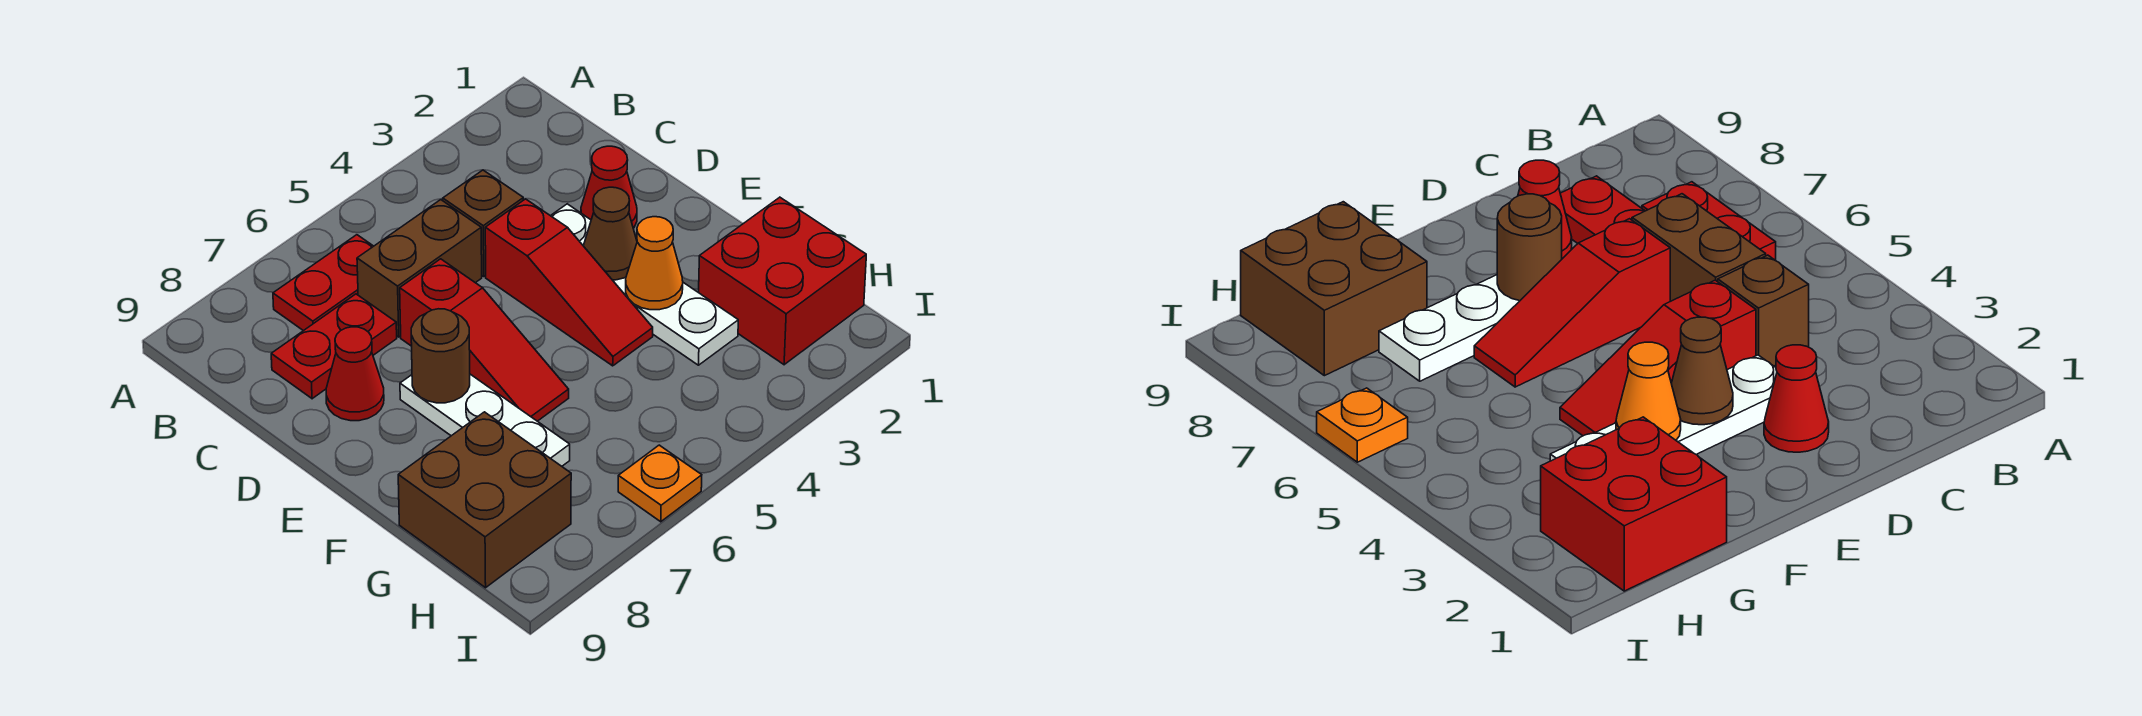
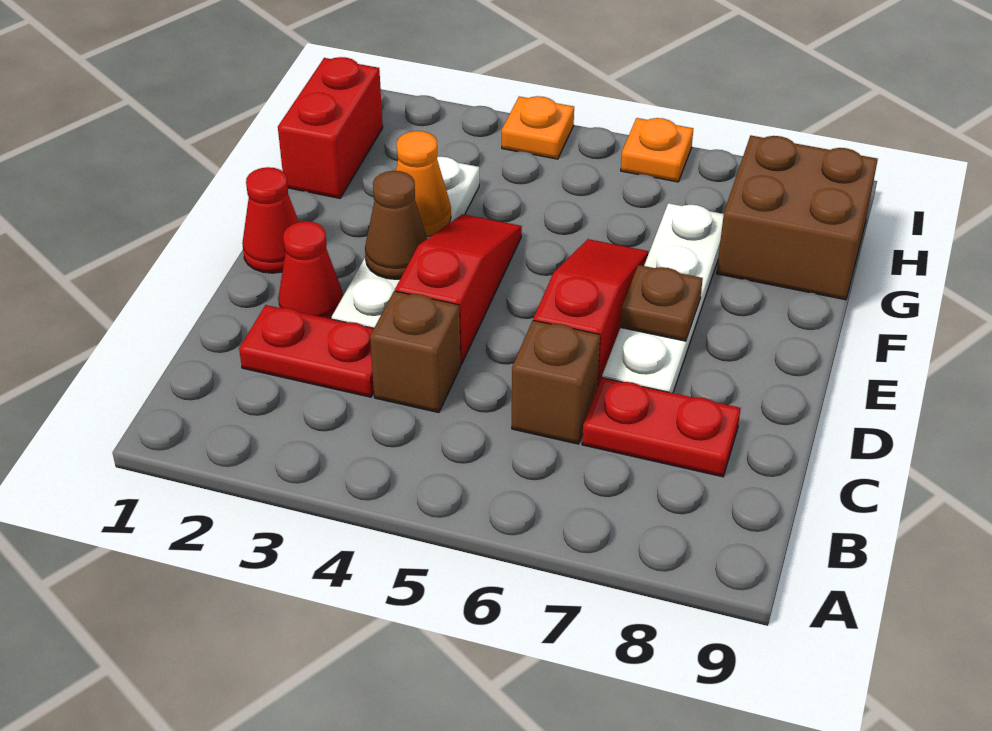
red 1x2 plate [273,235,373,331] -> red 1x2 plate moved to [239,305,374,397]
brown 1x2 brick [357,200,482,337] -> brown 1x1 brick [512,320,600,444]
red 1x1 cone [326,327,384,421] -> red 1x1 cone moved to [242,167,299,273]
white 1x3 plate [400,374,570,466] -> white 1x4 plate [602,203,724,393]
brown 1x1 round brick [411,309,470,403] -> brown 1x1 plate [620,265,703,341]
red 2x2 brick [699,197,866,365] -> red 1x2 brick [278,57,383,198]
none -> orange 1x1 plate [502,96,574,159]

